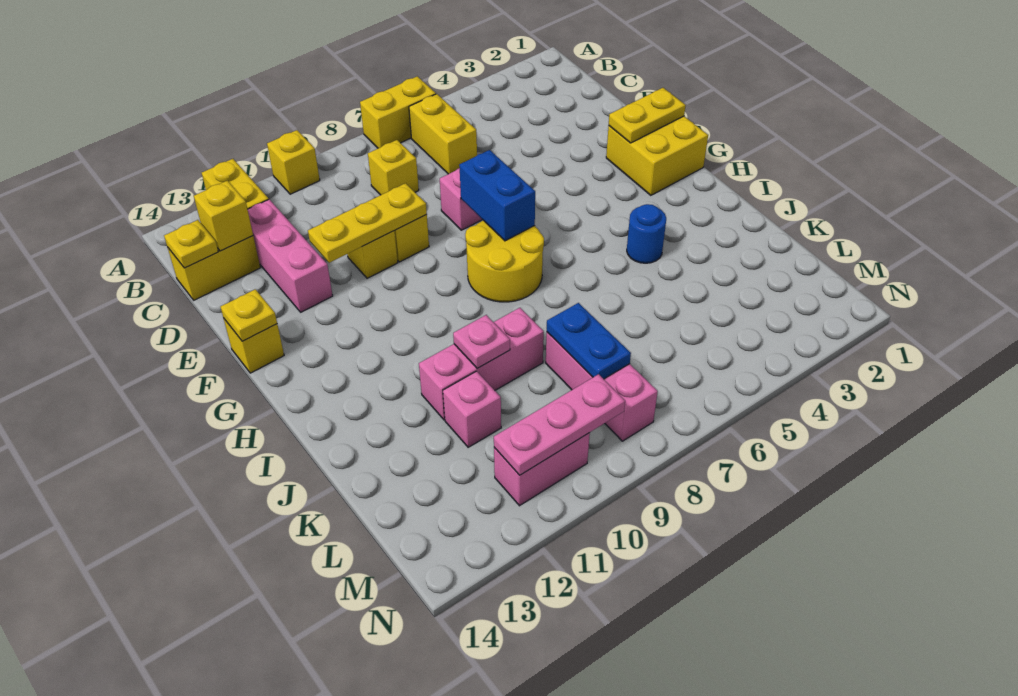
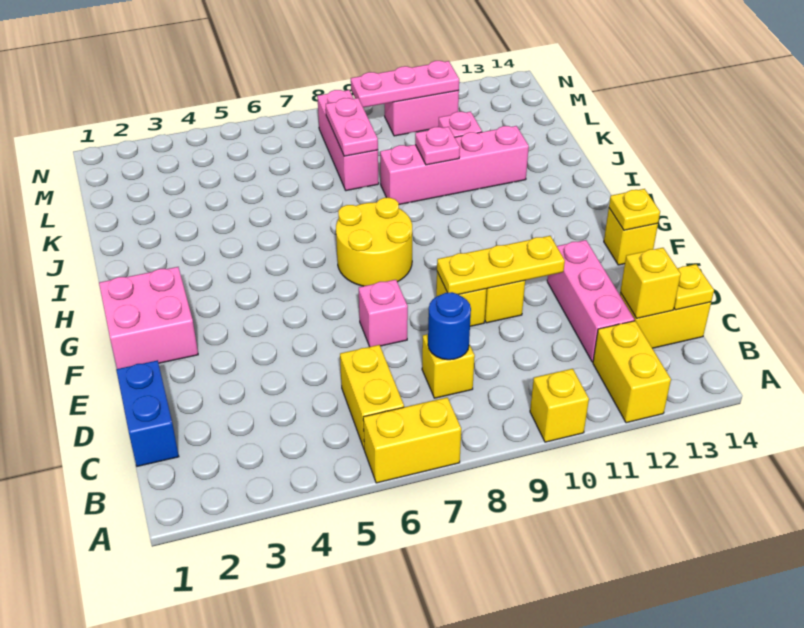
yellow 2x2 brick [606,116,708,195] -> pink 2x2 brick [99,267,198,369]
yellow 1x2 plate [609,88,686,143] -> none
blue 1x2 brick [459,150,535,241] -> blue 1x2 brick moved to [116,360,179,466]
blue 1x1 round brick [627,204,666,263] -> blue 1x1 round brick moved to [428,292,471,360]
pink 1x3 brick [419,308,544,420] -> pink 1x4 brick [380,126,529,204]
blue 1x2 plate [547,303,631,379] -> pink 1x2 plate [326,98,378,156]

